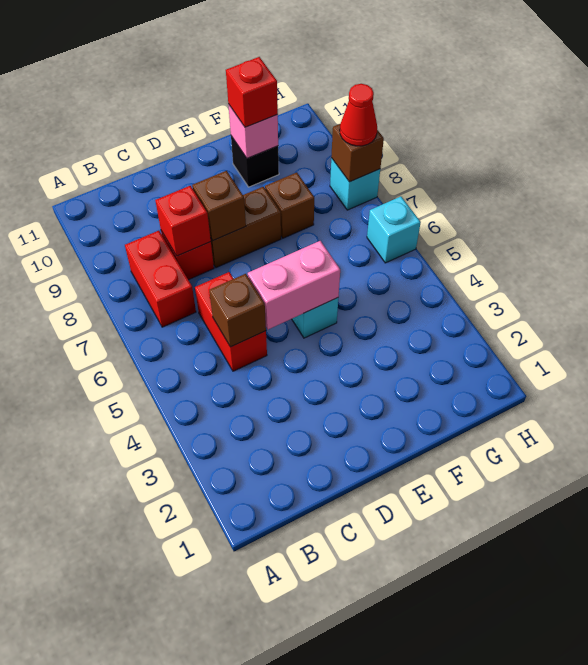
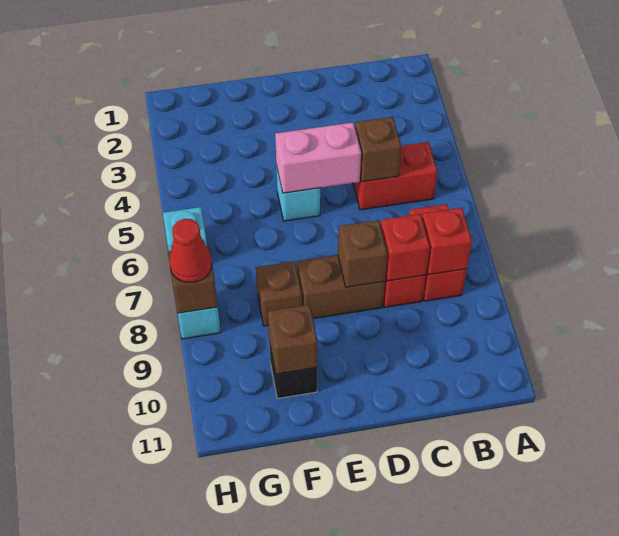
red 1x2 brick [195,272,267,371] -> red 1x2 brick turned to [353,142,437,210]
pink 1x1 brick [228,104,278,158] -> brown 1x1 brick [268,305,318,374]
red 1x1 brick [226,57,278,127] -> red 1x1 brick moved to [422,208,472,275]

